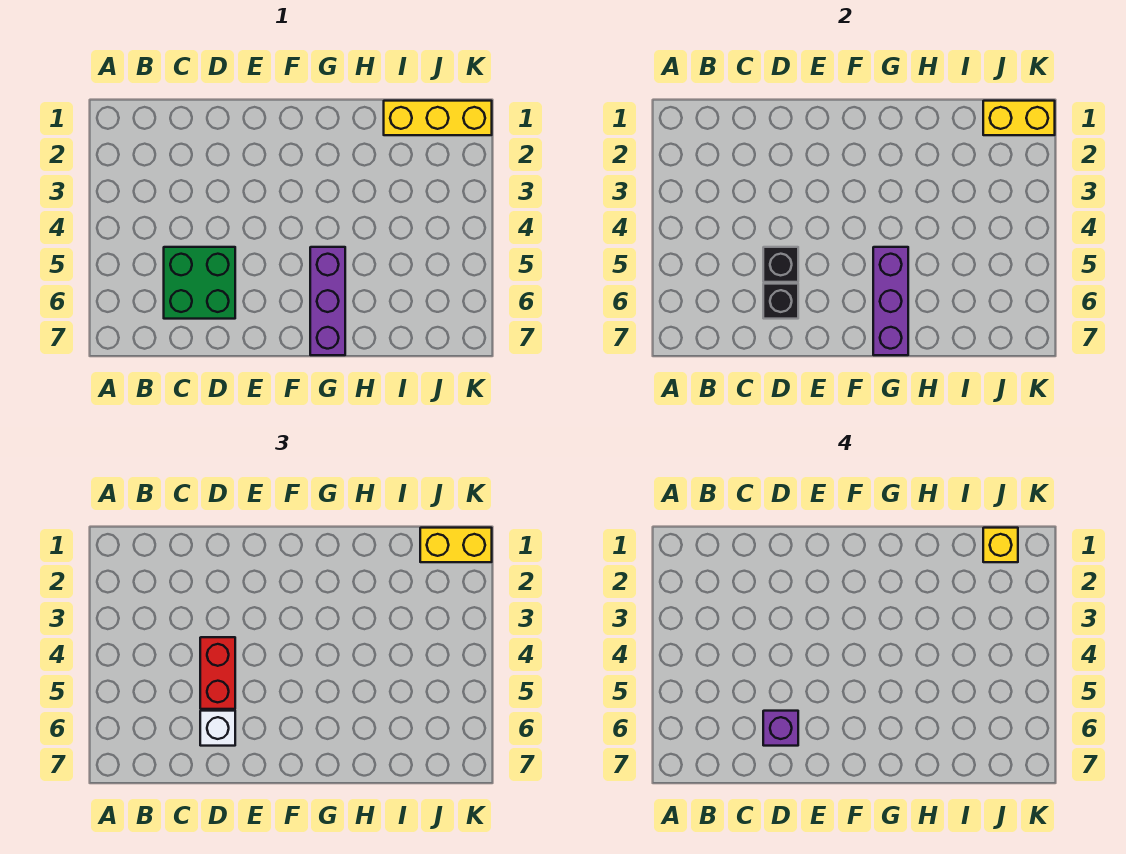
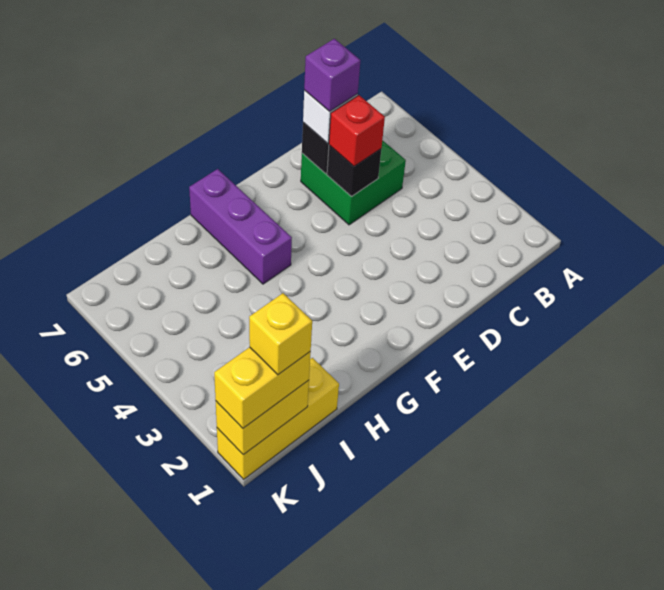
red 1x2 brick [200,637,235,709] -> red 1x1 brick [329,95,385,166]
purple 1x3 brick [873,247,908,355] -> none

